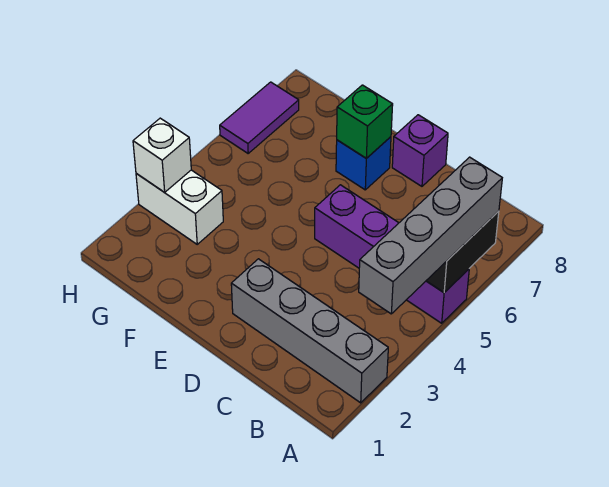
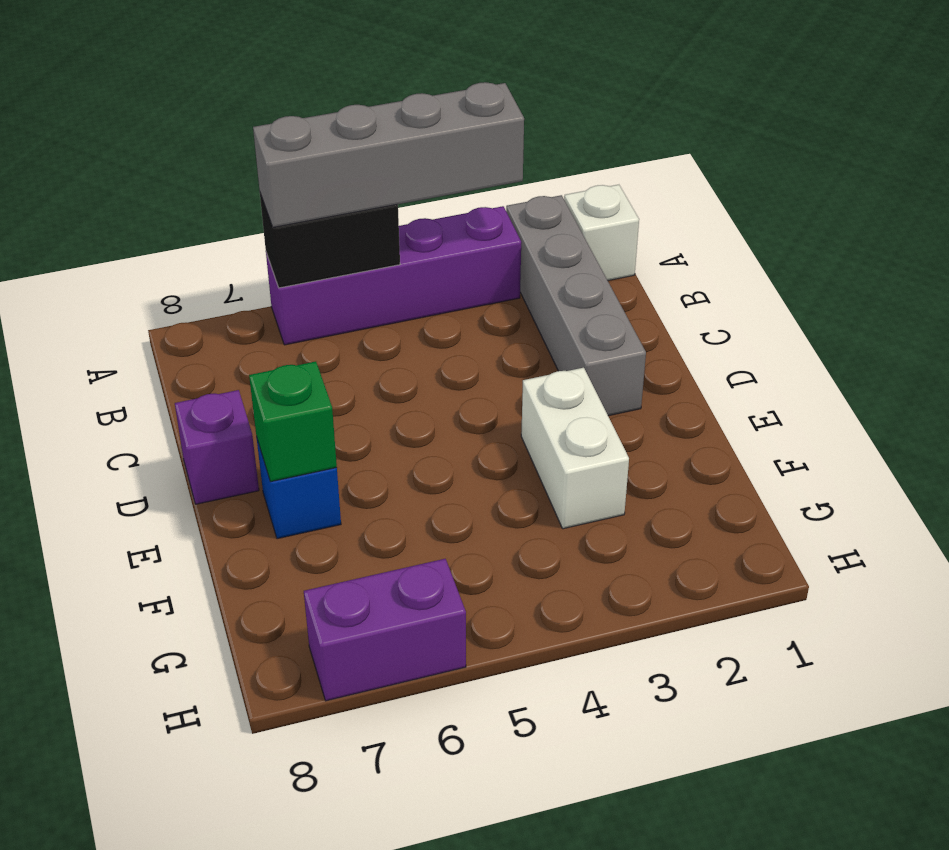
purple 1x4 brick [315,185,469,323] -> purple 1x4 brick turned to [266,206,521,345]
white 1x2 brick [136,170,223,244] -> white 1x2 brick moved to [521,368,629,529]
white 1x1 brick [133,118,191,192] -> white 1x1 brick moved to [564,185,639,281]
purple 1x2 tile [220,82,299,153] -> purple 1x2 brick [304,559,466,701]

